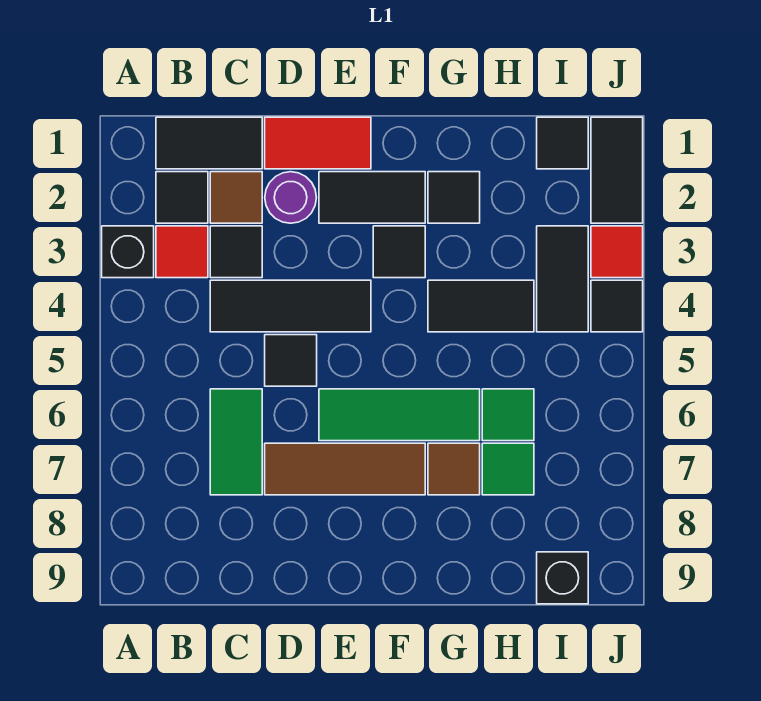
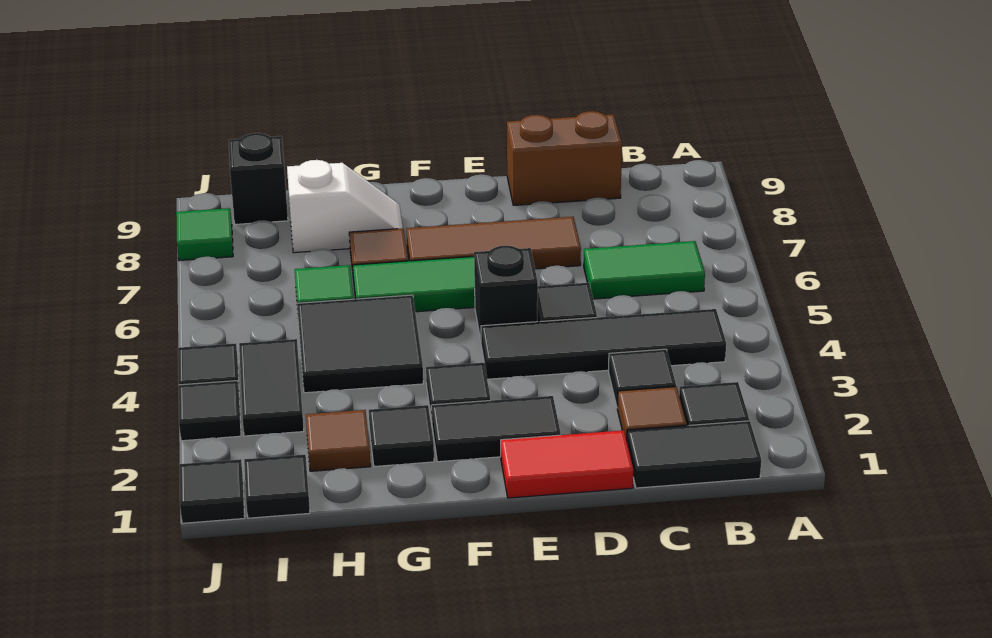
black 1x1 brick [102,226,154,278] -> black 1x1 brick moved to [474,246,538,340]
red 1x1 tile [156,226,208,278] -> none
black 1x3 tile [210,280,371,332] -> black 1x4 tile [481,309,726,379]
green 1x2 tile [210,389,262,495] -> green 1x2 tile turned to [584,241,705,299]
none -> brown 1x2 brick [507,111,622,205]
purple 1x1 round brick [265,172,316,223] -> none
black 1x2 tile [428,280,534,332] -> black 2x2 tile [297,295,423,393]
none -> white 1x2 slope [287,160,403,253]
none -> brown 1x1 tile [306,410,371,471]
green 1x1 tile [482,443,534,495] -> green 1x1 tile moved to [176,208,233,261]
black 1x2 tile [591,117,643,223] -> black 1x1 tile [179,459,245,523]
red 1x1 tile [591,226,643,278] -> black 1x1 tile [179,381,241,441]

